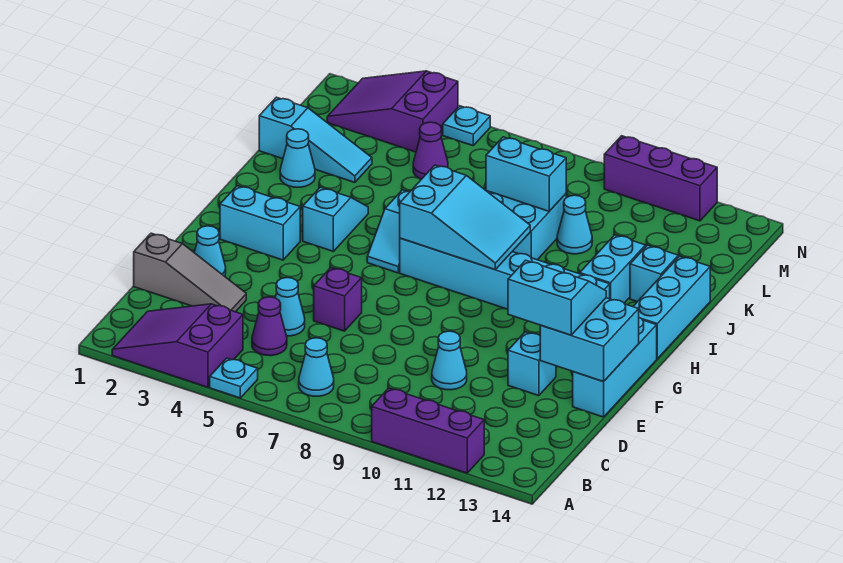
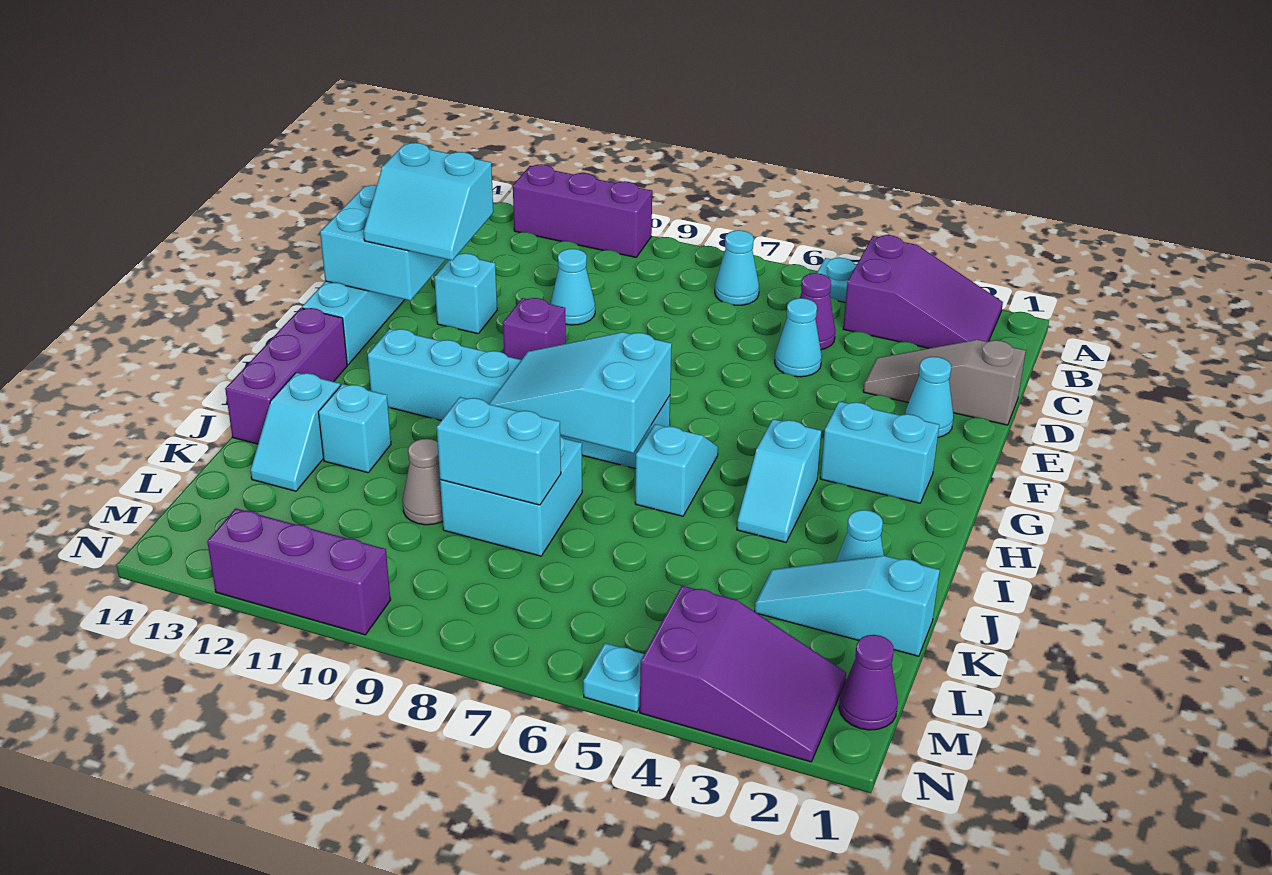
purple 1x1 brick [314,268,362,331] -> purple 1x1 brick moved to [503,298,566,360]
cyan 1x3 brick [633,256,710,359] -> purple 1x3 brick [225,308,347,444]
cyan 1x2 brick [580,235,646,303] -> cyan 1x1 brick [319,384,391,473]
cyan 1x1 cone [557,195,592,254] -> grey 1x1 cone [403,439,443,525]
purple 1x1 cone [413,122,448,179] -> purple 1x1 cone moved to [839,635,898,730]

